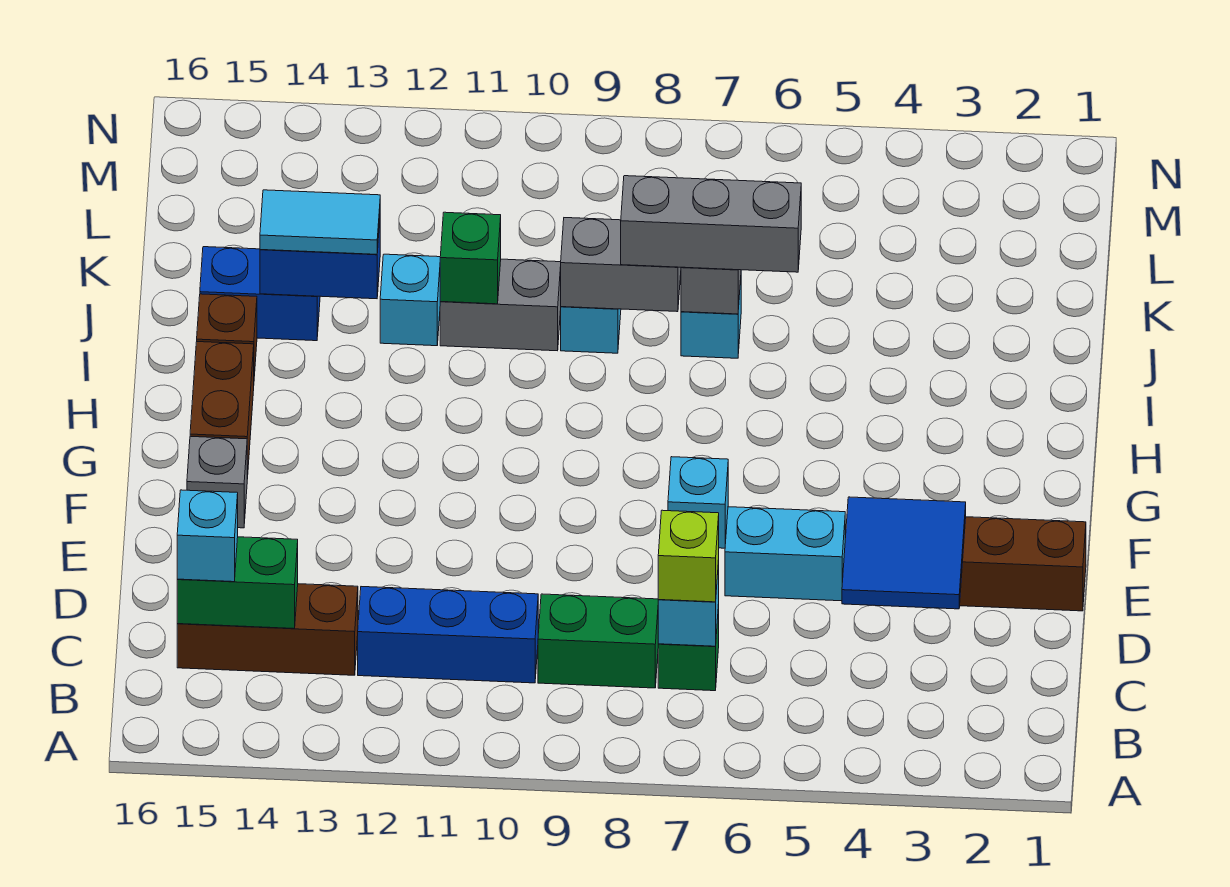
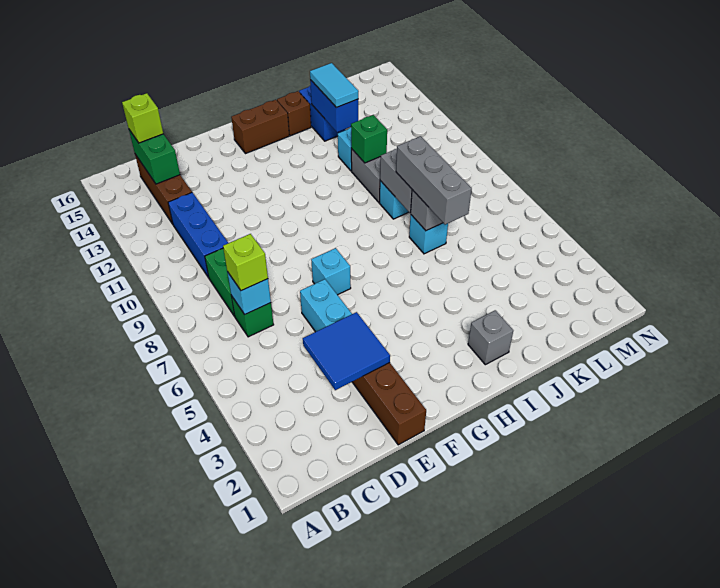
cyan 1x1 brick [177,490,238,582] -> lime 1x1 brick [122,93,163,143]
grey 1x1 brick [187,436,247,528] -> grey 1x1 brick moved to [468,310,513,365]

